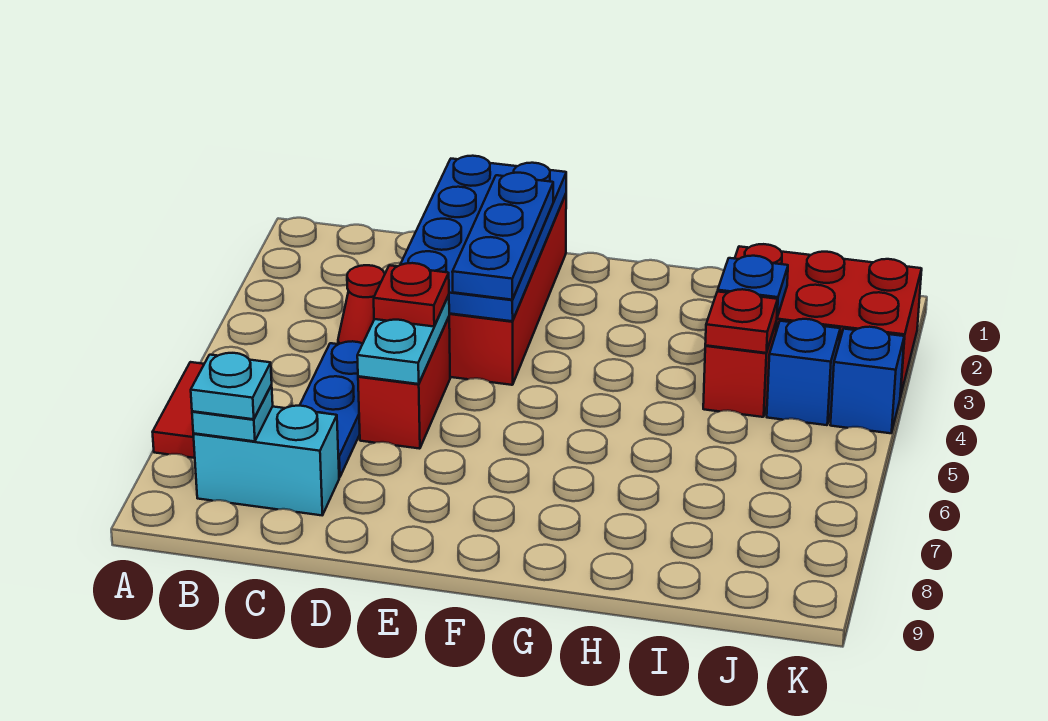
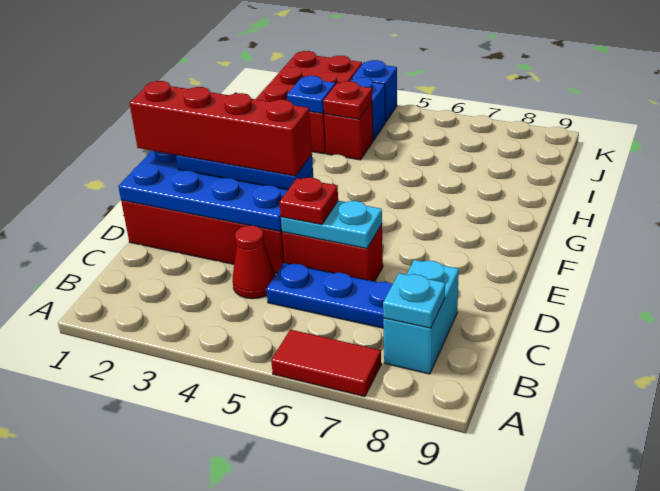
cyan 1x1 plate [191,353,272,419] -> none
none -> red 1x4 brick [130,81,312,176]

